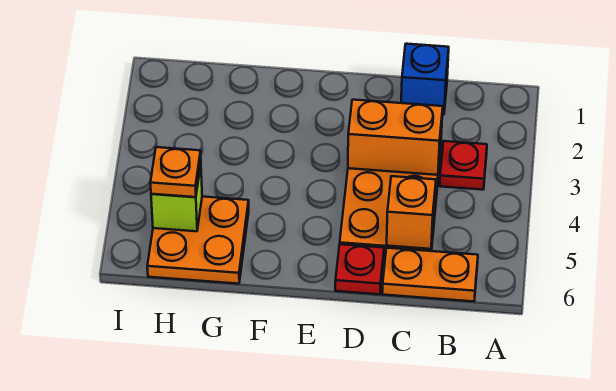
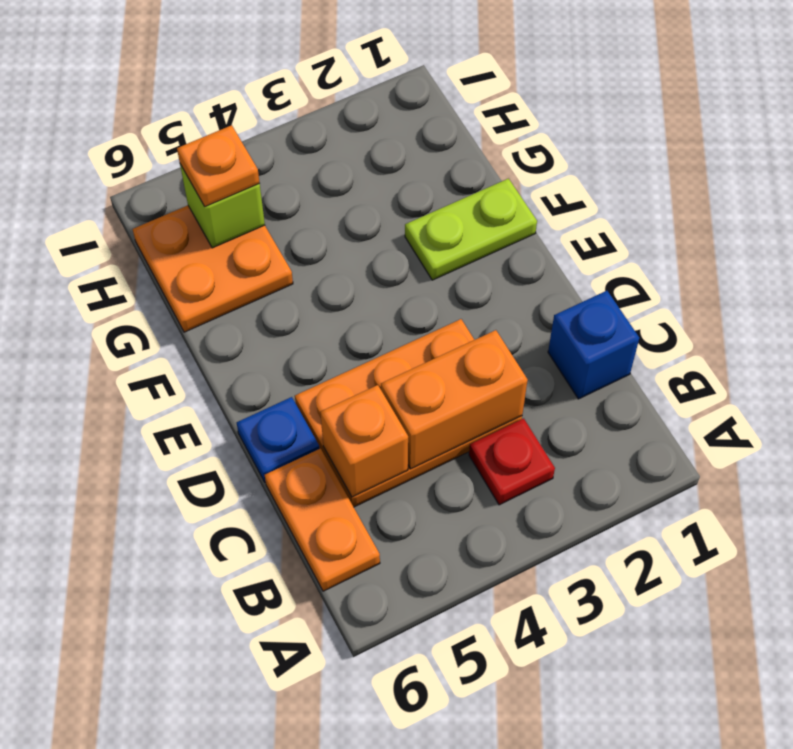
orange 1x2 brick [348,100,443,175] -> orange 1x2 brick turned to [381,330,528,469]
red 1x1 plate [335,244,384,294] -> blue 1x1 plate [237,397,320,483]
none -> lime 1x2 plate [405,179,537,280]

